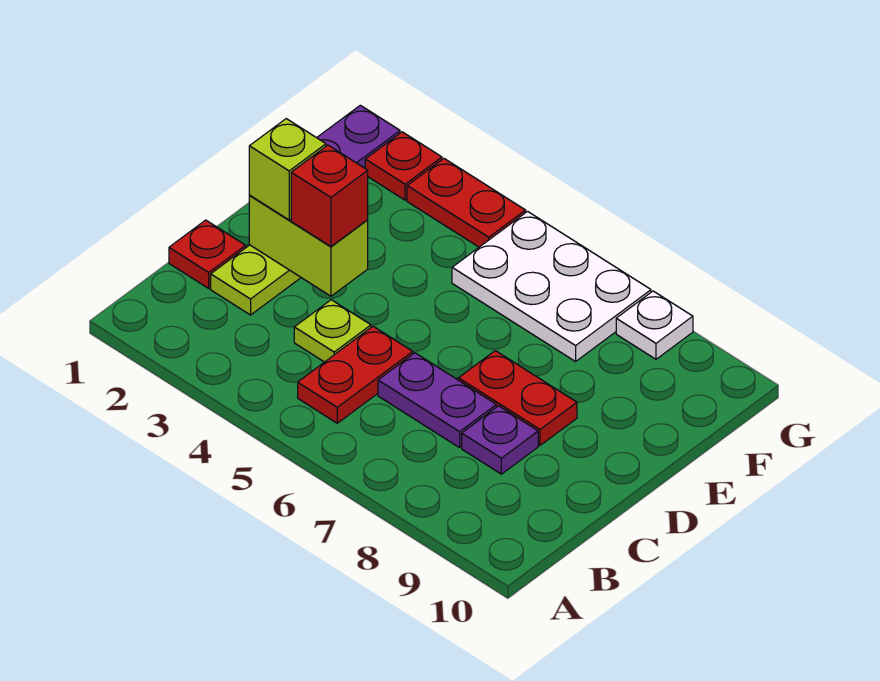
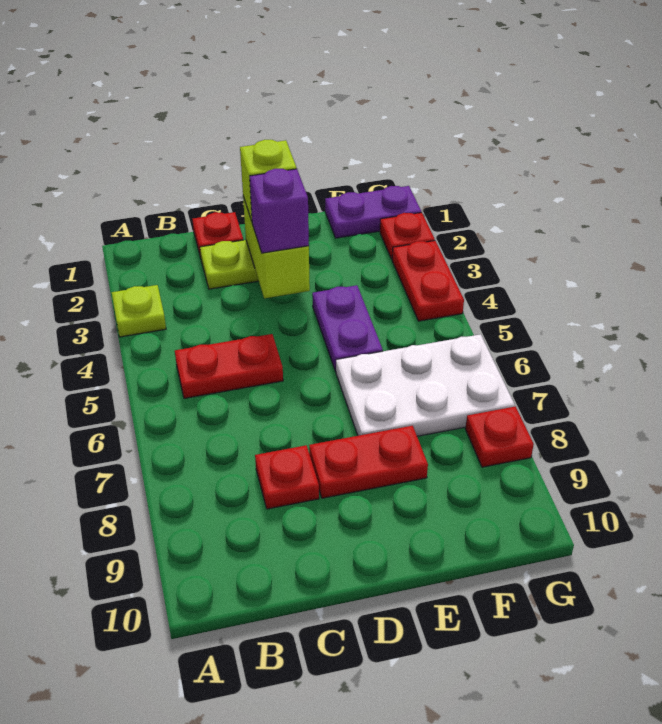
lime 1x1 plate [294,300,371,362] -> lime 1x1 plate moved to [112,285,166,337]
purple 1x2 plate [378,353,496,448] -> purple 1x2 plate moved to [312,285,383,372]
purple 1x1 plate [462,406,538,474] -> red 1x1 plate [255,445,319,509]
red 1x1 brick [291,145,368,246] -> purple 1x1 brick [250,169,309,253]
red 1x2 plate [458,351,577,445] -> red 1x2 plate turned to [309,426,428,498]
white 2x3 plate [452,211,651,361] -> white 2x3 plate turned to [336,334,515,436]
white 1x1 plate [616,291,693,359] -> red 1x1 plate [465,406,534,467]

